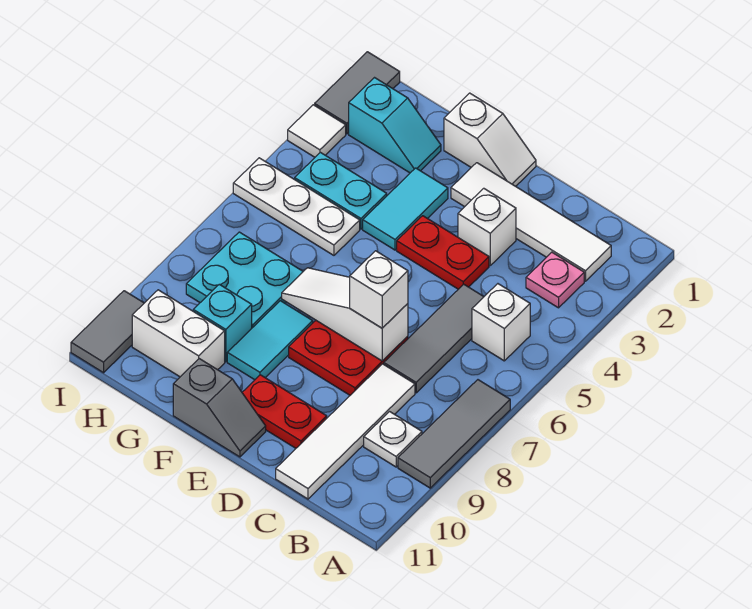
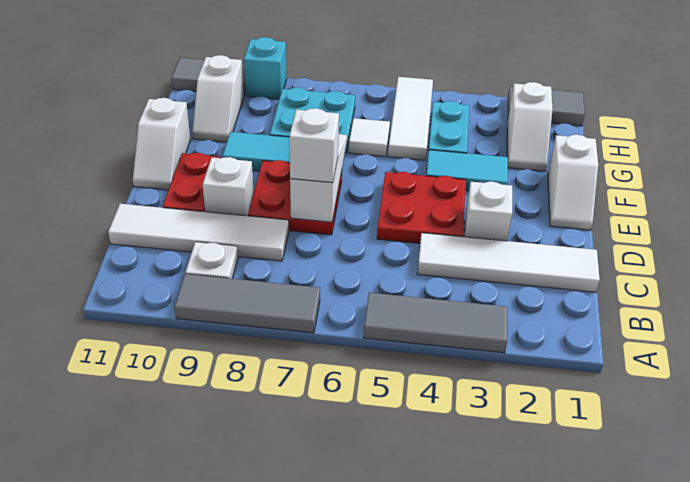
white 1x4 tile [451,163,611,281] -> white 1x4 tile turned to [417,233,600,292]
pink 1x1 plate [526,252,584,308] -> none
white 1x1 brick [472,284,530,361] -> white 1x1 brick moved to [203,157,254,216]
grey 1x3 tile [384,284,484,393] -> grey 1x3 tile moved to [364,293,508,353]
red 1x2 plate [397,216,489,289] -> red 2x2 plate [377,172,466,243]
grey 1x2 slope [173,359,266,457] -> white 1x2 slope [133,98,191,190]
cyan 1x2 slope [349,78,441,173] -> white 1x2 slope [507,82,552,171]
white 1x3 plate [233,158,360,255] -> white 1x3 tile [388,77,433,160]
cyan 1x1 brick [193,284,252,362] -> cyan 1x1 brick moved to [244,37,287,99]
white 1x2 brick [132,290,225,377] -> white 1x2 slope [192,55,244,142]
white 1x1 tile [288,105,346,157] -> white 1x1 tile moved to [349,118,390,157]

